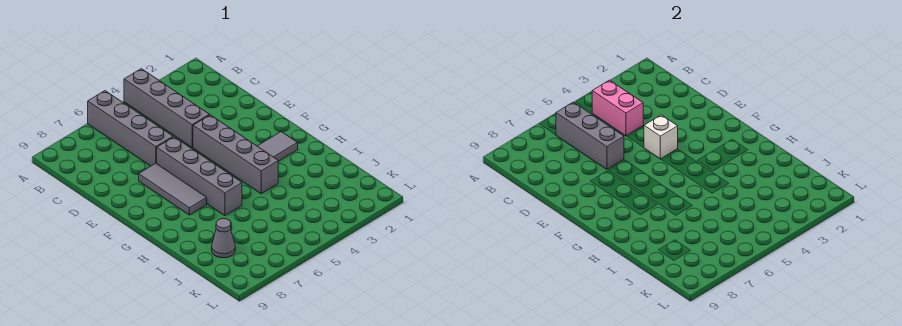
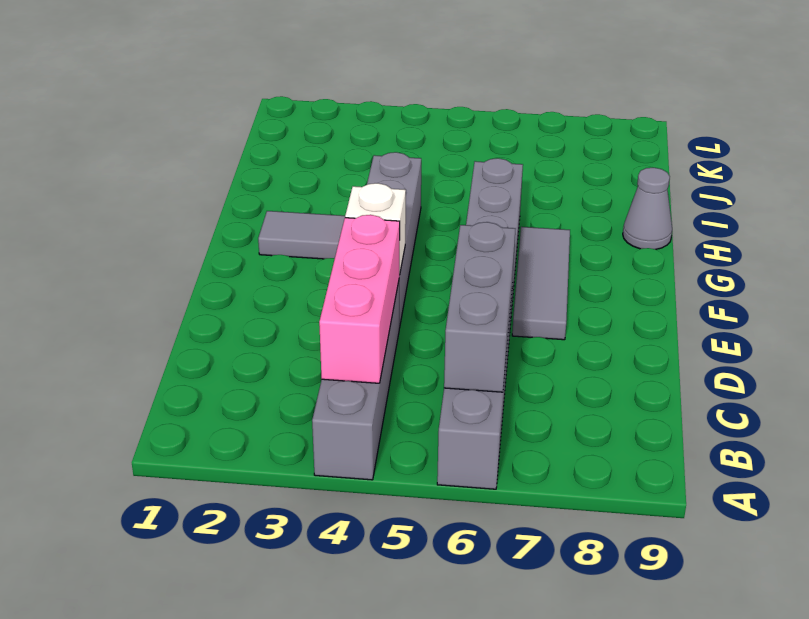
pink 1x2 brick [592,80,643,136] -> pink 1x3 brick [319,215,400,383]
grey 1x1 cone [212,219,235,258] -> grey 1x1 cone moved to [623,168,672,249]

